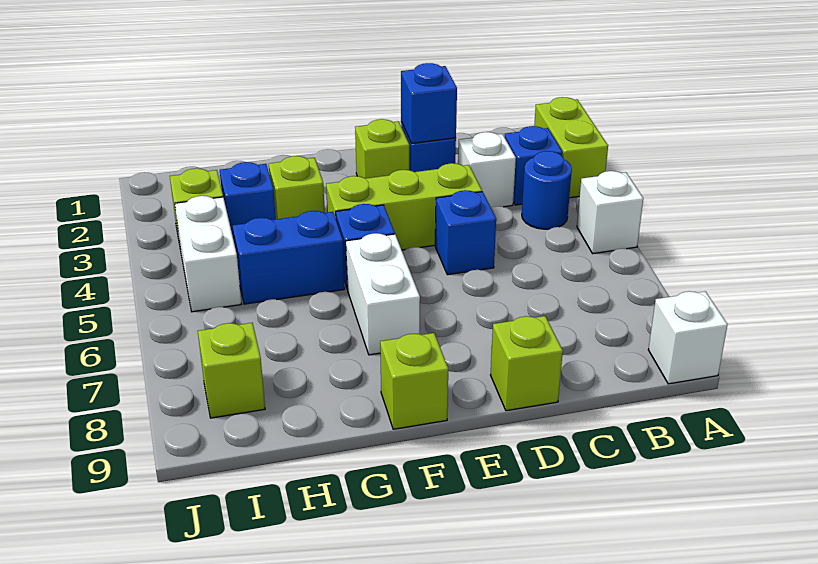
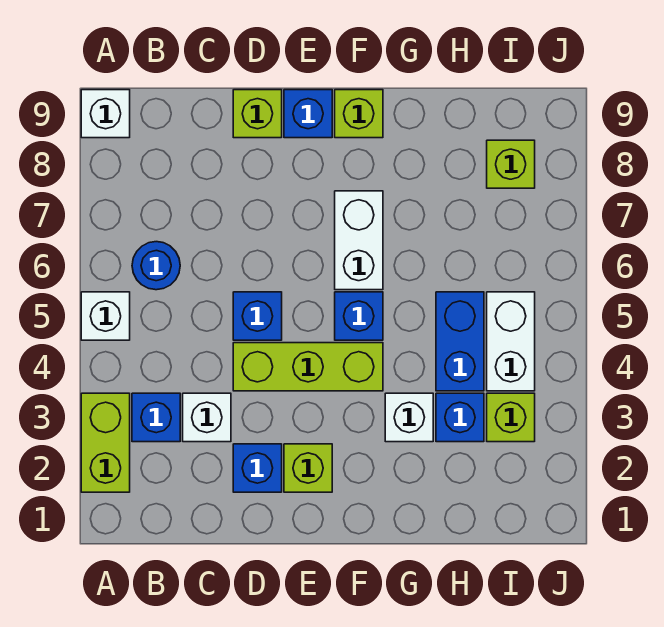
blue 1x1 round brick [522,151,572,229] -> blue 1x1 round brick moved to [132,242,180,290]
blue 1x1 brick [401,63,457,143] -> blue 1x1 brick moved to [284,90,332,138]
lime 1x1 brick [269,156,325,219] -> white 1x1 brick [385,393,433,442]
blue 1x2 brick [233,211,345,304] -> blue 1x2 brick turned to [436,292,484,391]

